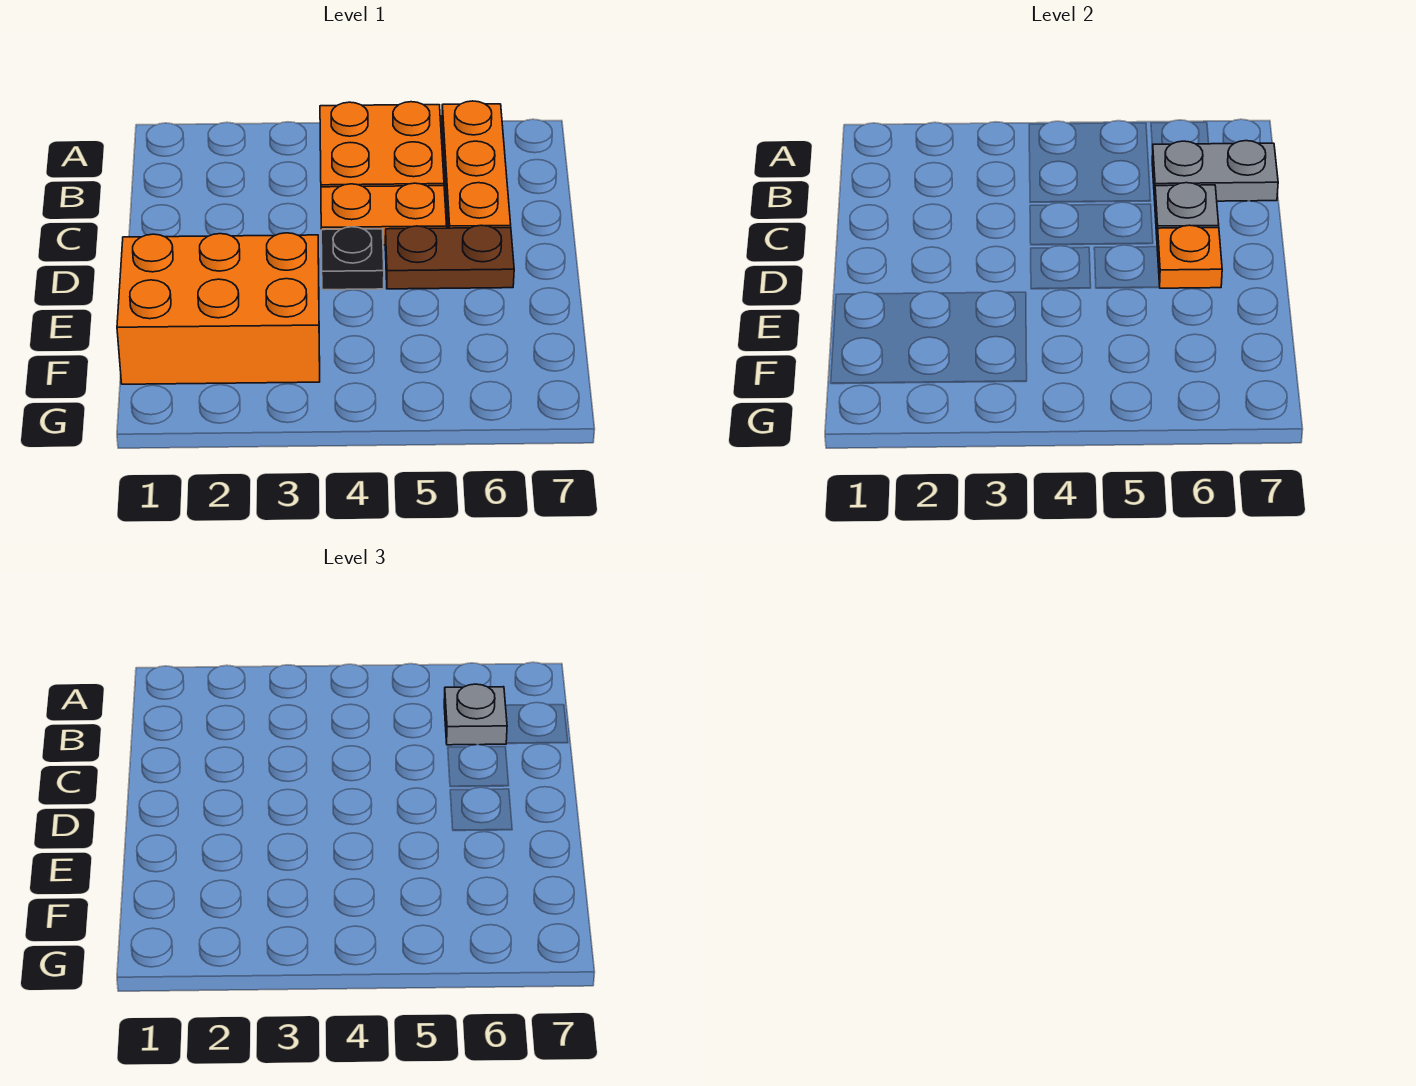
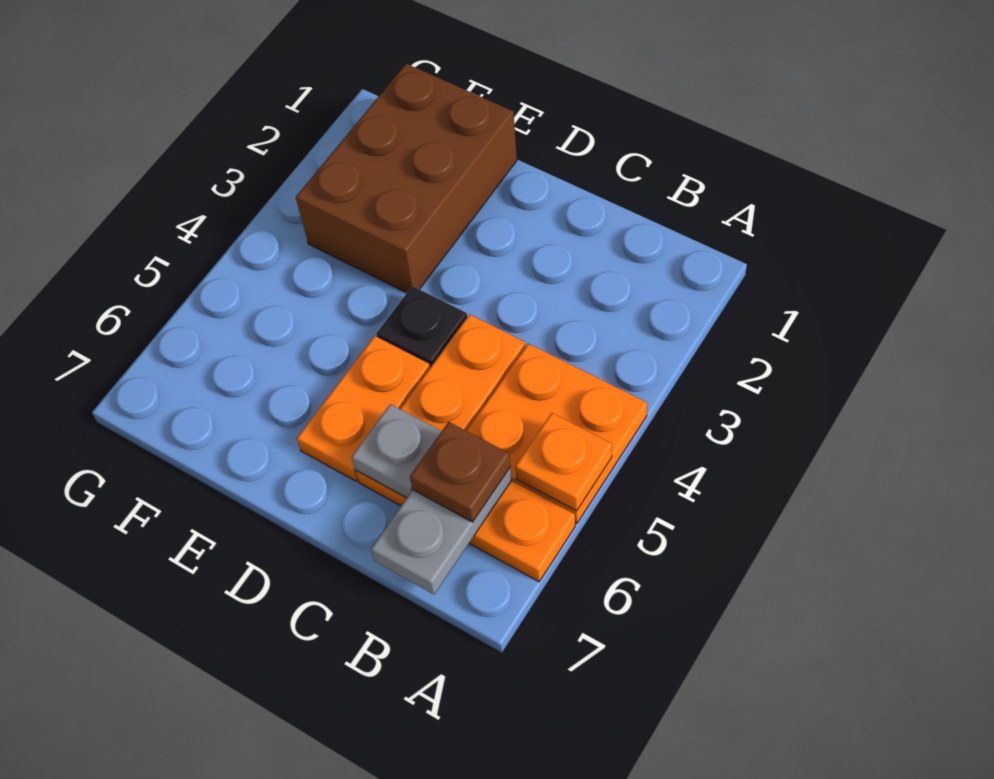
grey 1x1 plate [444,684,507,745] -> brown 1x1 plate [410,422,510,522]
brown 1x2 plate [385,225,514,289] -> orange 1x2 plate [297,336,430,481]
orange 1x1 plate [1157,225,1222,288] -> orange 1x1 plate moved to [515,413,612,511]
orange 2x3 brick [117,233,320,384] -> brown 2x3 brick [296,64,517,293]

